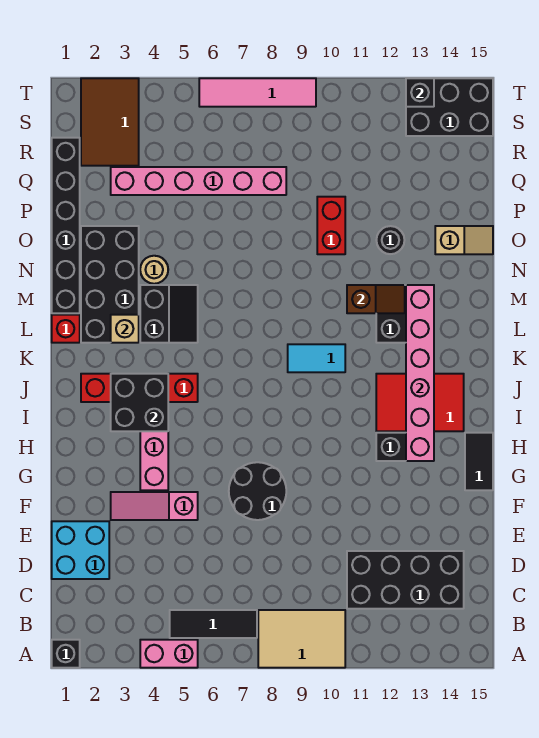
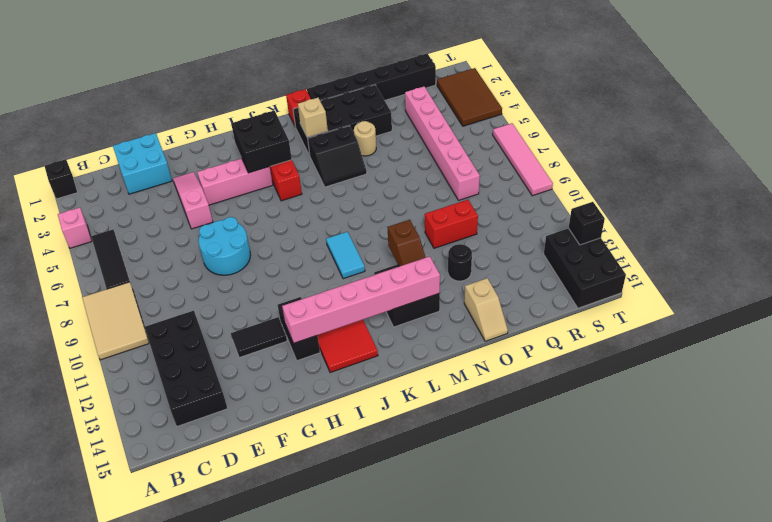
pink 1x2 brick [140,640,198,668] -> pink 1x1 brick [58,208,92,248]
black 2x2 round brick [229,462,286,520] -> cyan 2x2 round brick [198,217,251,275]
black 1x2 tile [465,433,493,490] -> black 1x2 tile moved to [231,317,287,358]
brown 2x3 tile [81,78,139,166] -> brown 2x3 tile turned to [437,68,502,126]

